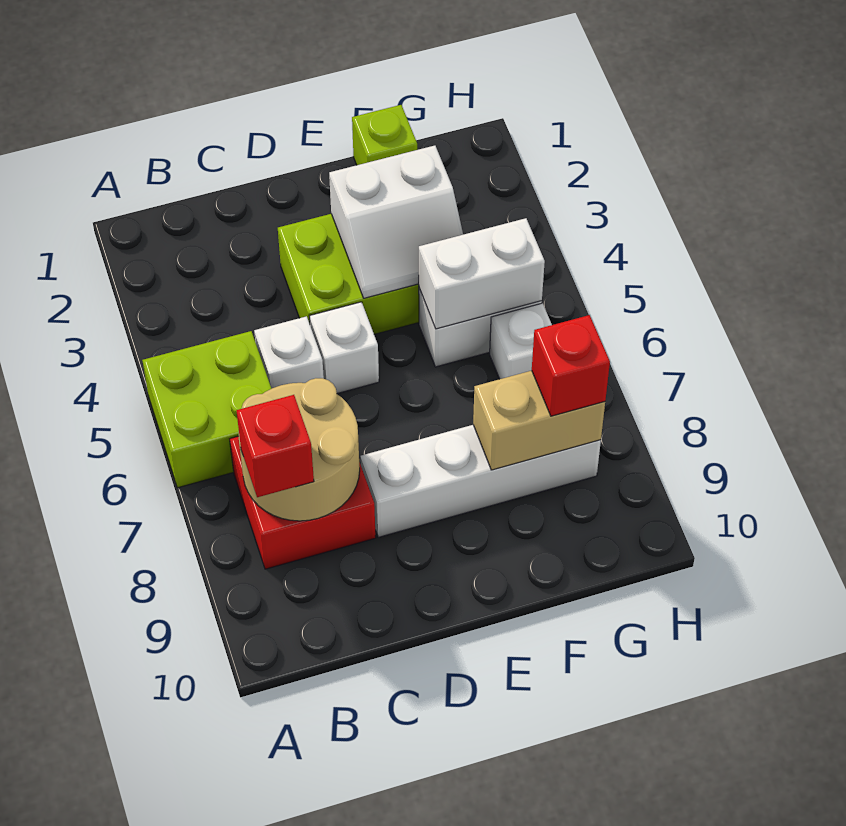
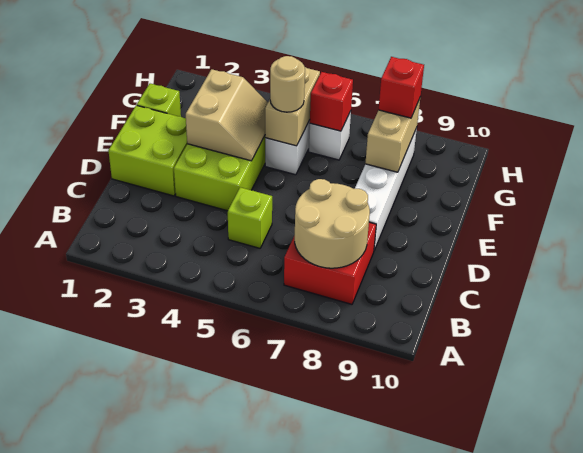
lime 2x2 brick [142,331,271,488] -> lime 2x2 brick moved to [108,105,187,196]
red 1x1 brick [236,395,314,497] -> red 1x1 brick moved to [310,72,353,131]
white 1x1 brick [254,316,324,389] -> lime 1x1 brick [227,187,272,248]
white 1x1 brick [310,302,379,394] -> none
white 2x2 slope [329,146,463,298] -> tan 2x2 slope [186,69,268,161]
white 1x2 brick [419,218,545,329] -> tan 1x2 brick [265,67,320,146]
none -> tan 1x1 round brick [270,56,305,112]

